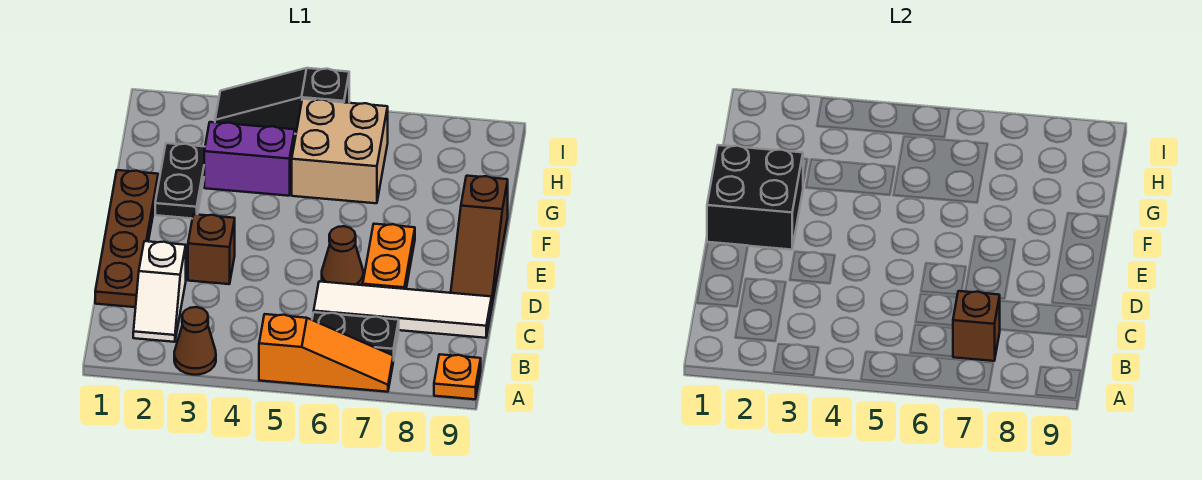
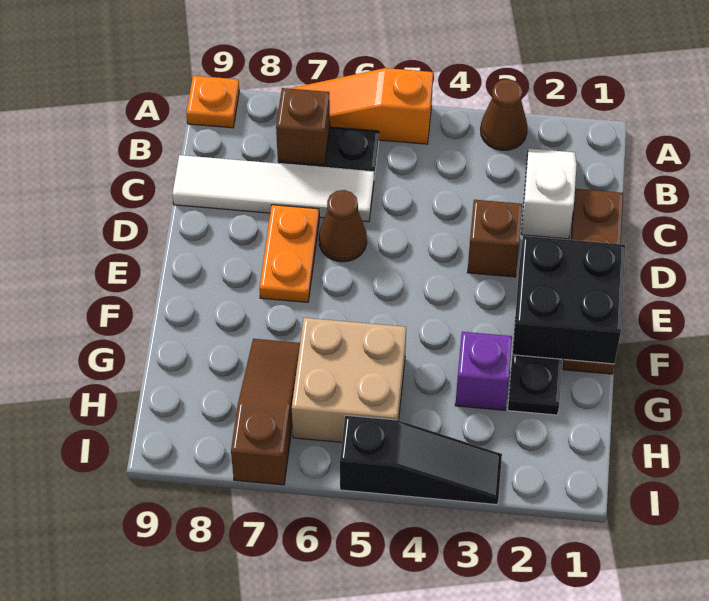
brown 1x3 slope [451,176,508,303] -> brown 1x3 slope moved to [231,339,300,485]
purple 1x2 brick [204,122,295,196] -> purple 1x1 brick [455,332,512,410]

